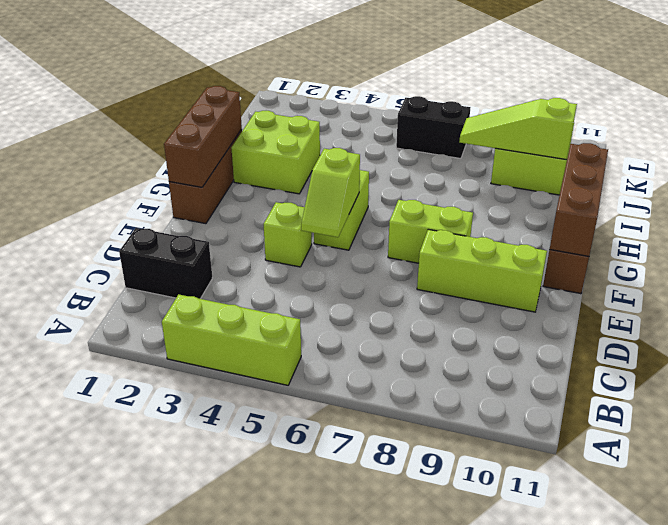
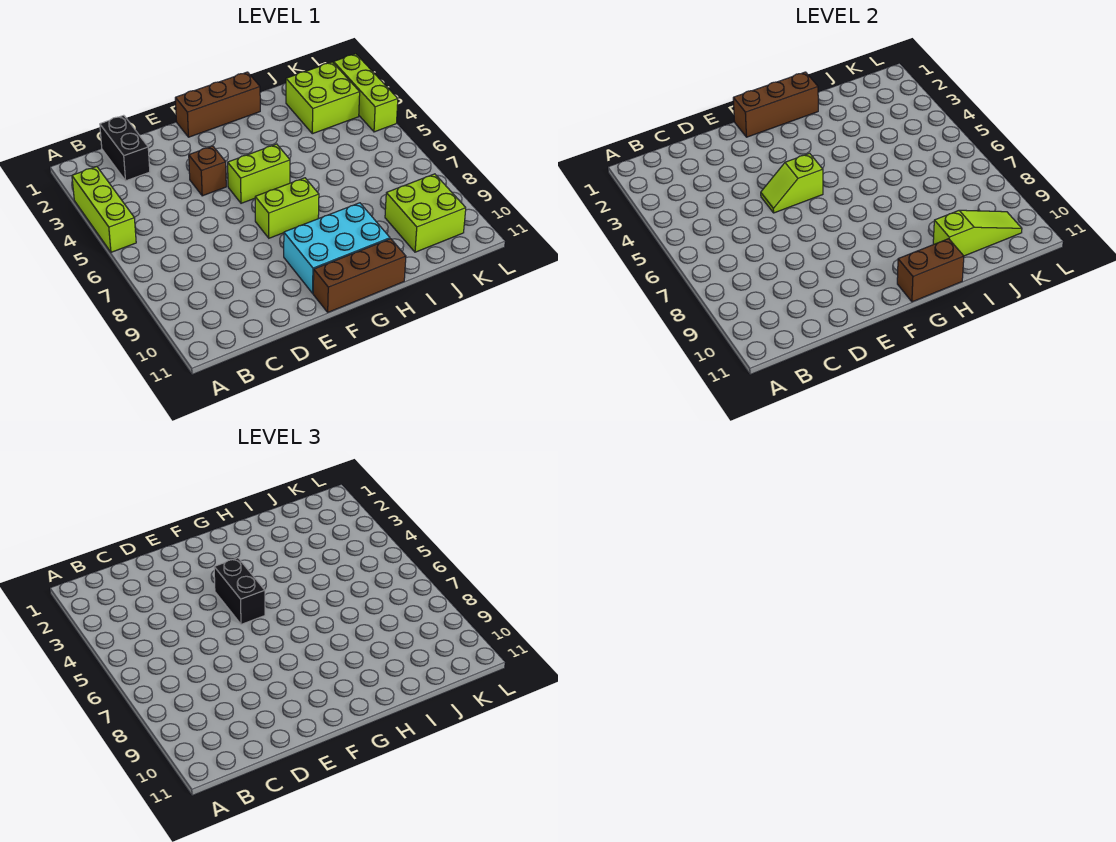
lime 1x1 brick [264,202,312,267] -> brown 1x1 brick [189,146,226,196]
lime 1x3 brick [417,229,547,312] -> lime 1x3 brick moved to [334,54,398,132]
lime 1x2 brick [388,200,473,263] -> lime 1x2 brick turned to [255,178,319,238]
none -> cyan 2x3 brick [284,203,390,293]
brown 1x3 brick [550,143,608,256] -> brown 1x2 brick [897,239,964,302]
lime 2x2 brick [231,111,320,194] -> lime 2x2 brick moved to [286,62,360,134]
lime 1x3 slope [459,98,577,160] -> lime 1x3 slope turned to [933,210,1022,256]
black 1x2 brick [396,96,470,159] -> black 1x2 brick moved to [214,558,265,624]

